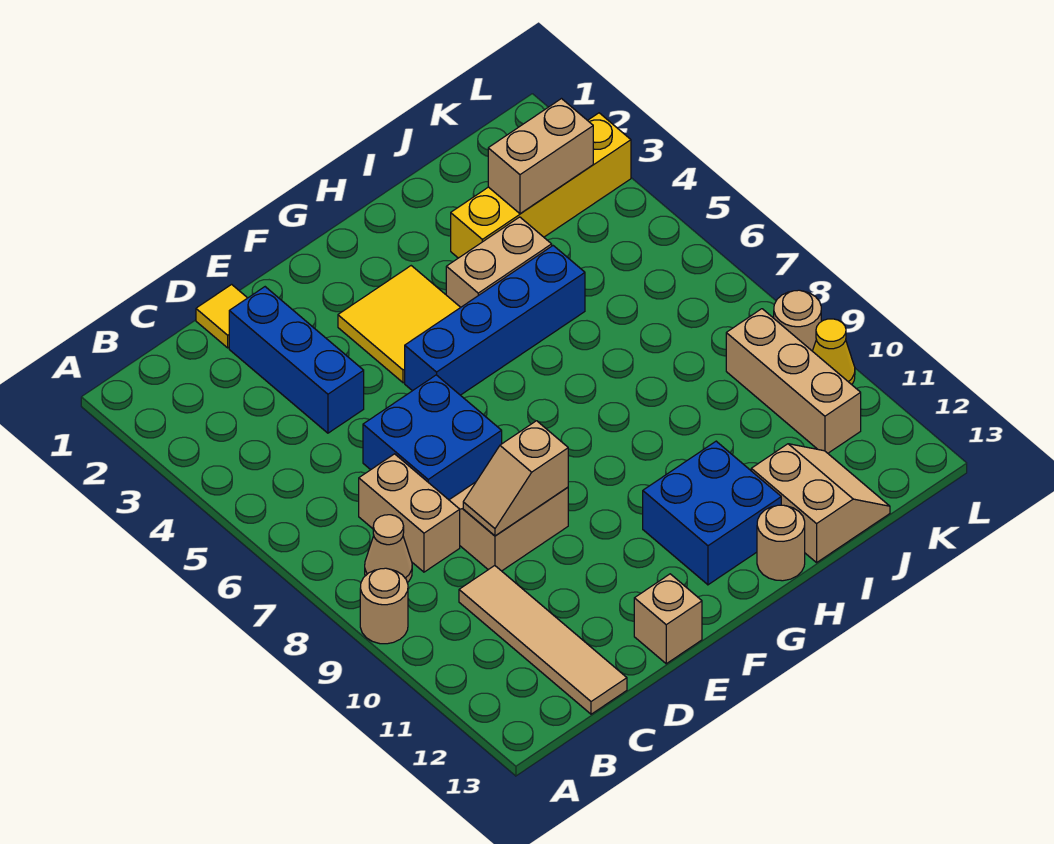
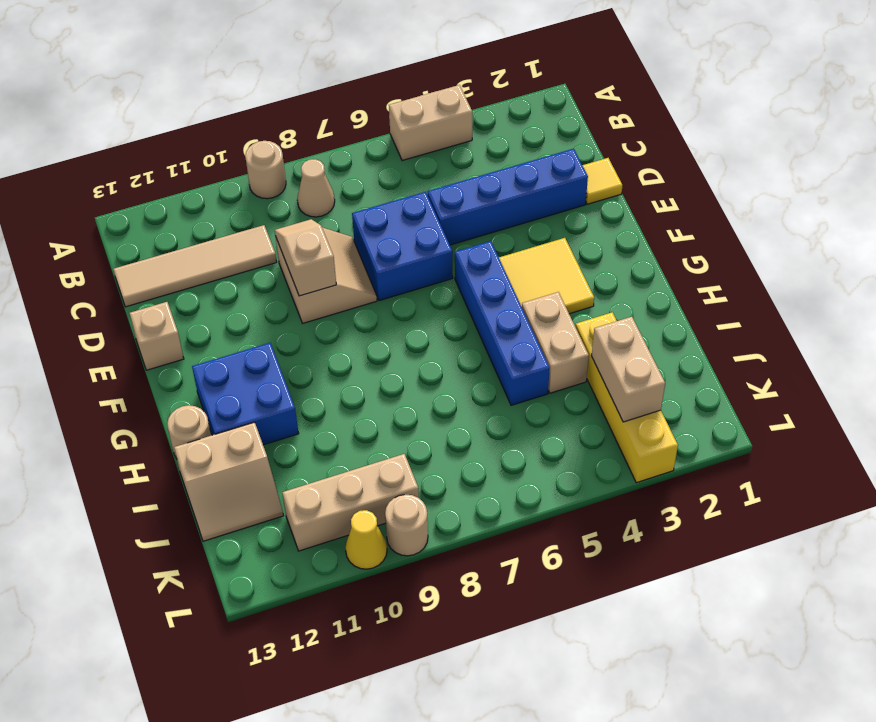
tan 1x2 brick [359,454,460,572] -> tan 1x2 brick moved to [389,85,472,161]
blue 1x3 brick [229,287,364,433] -> blue 1x4 brick [427,149,588,245]

